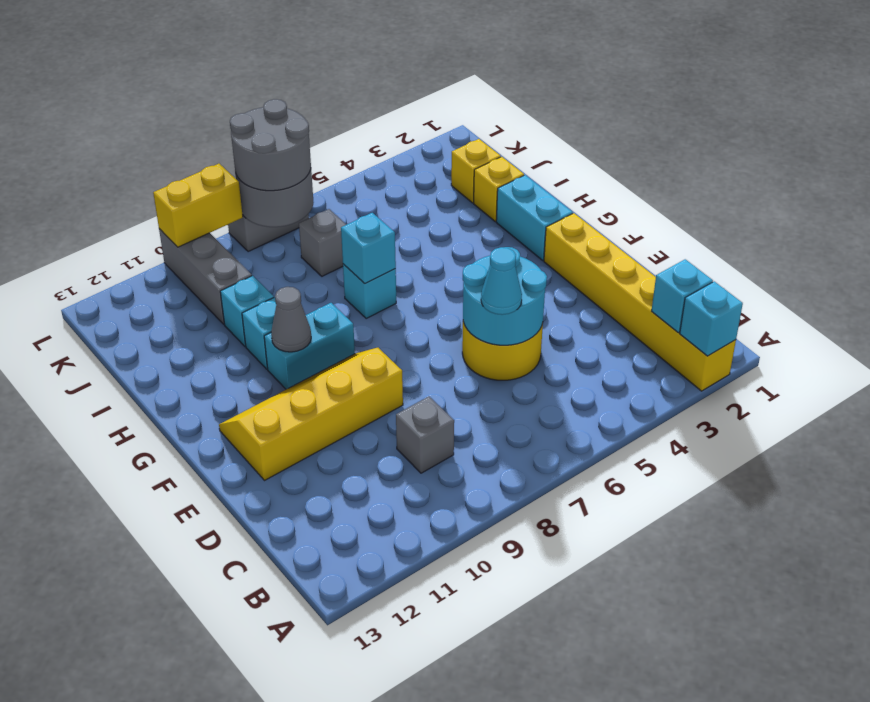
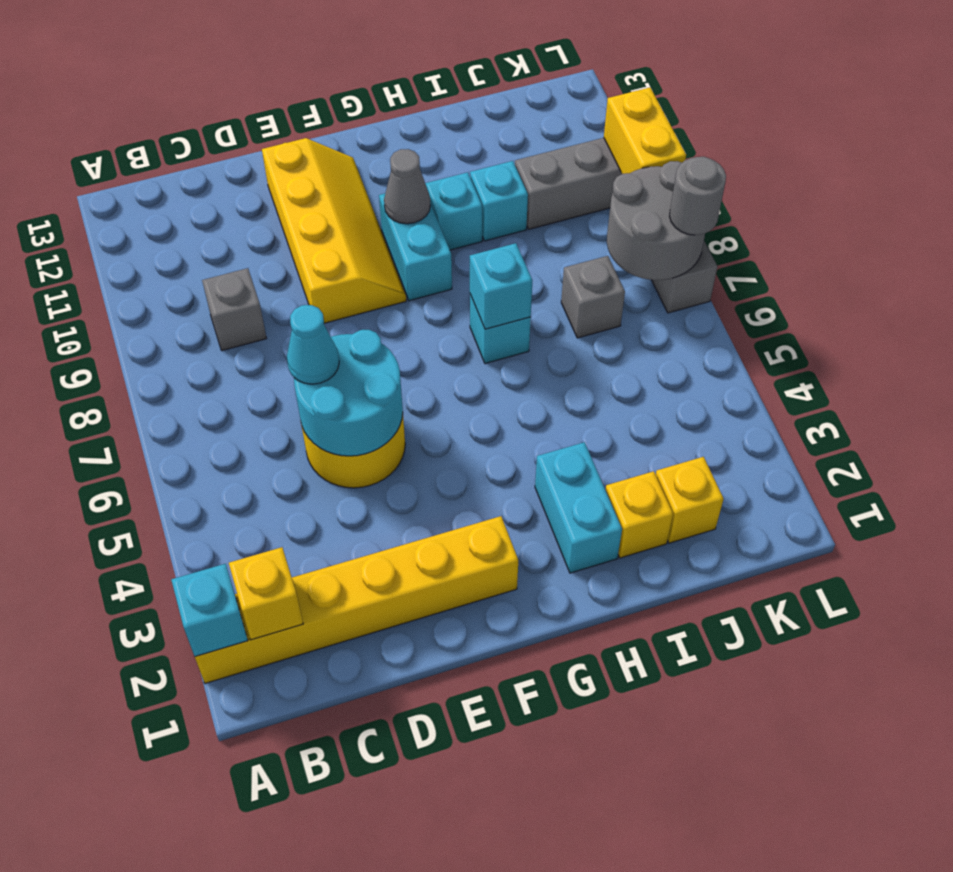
cyan 1x1 brick [652,259,713,333] -> yellow 1x1 brick [229,547,303,640]
cyan 1x2 brick [496,175,573,260] -> cyan 1x2 brick turned to [535,442,622,573]
grey 2x2 round brick [230,99,311,191] -> grey 1x1 round brick [670,157,726,235]

